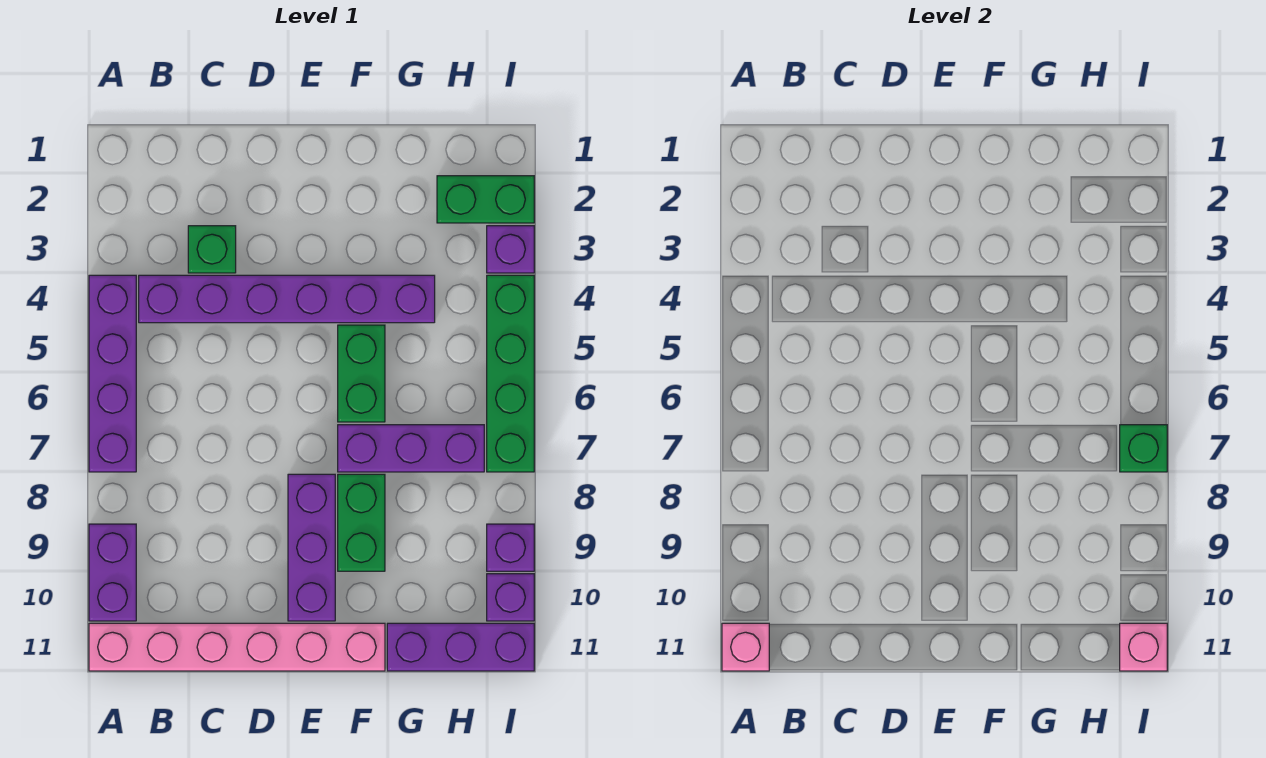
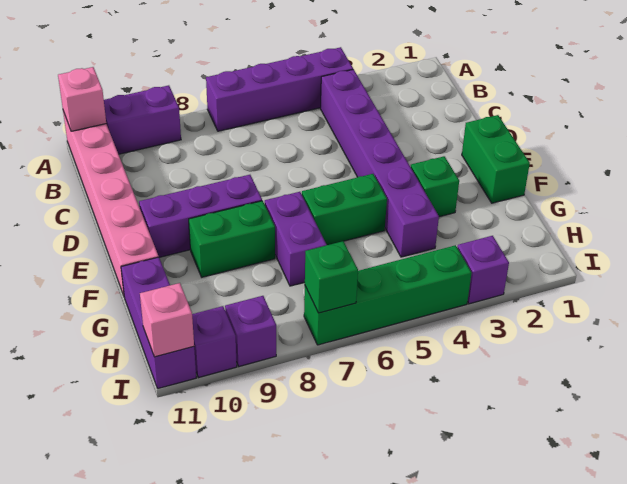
green 1x1 brick [188,226,236,273] -> green 1x1 brick moved to [411,156,459,217]
purple 1x3 brick [338,425,484,472] -> purple 1x2 brick [265,192,327,286]
green 1x2 brick [437,176,534,223] -> green 1x2 brick moved to [462,115,530,203]

